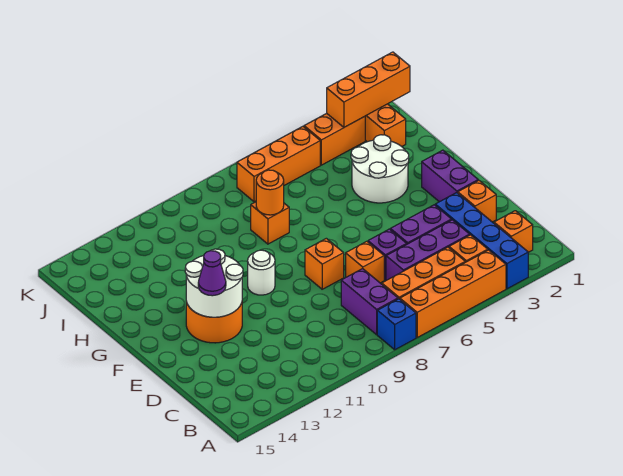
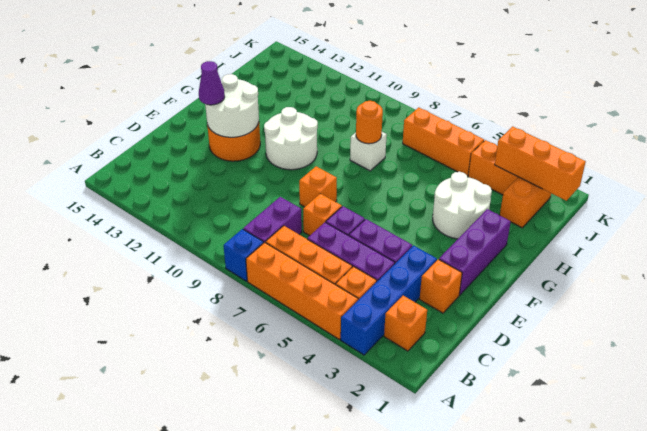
purple 1x2 brick [422,150,478,202] -> purple 1x3 brick [439,209,511,295]
white 1x1 round brick [248,250,275,295] -> white 2x2 round brick [264,107,318,170]
orange 1x1 brick [251,202,289,244] -> white 1x1 brick [350,132,387,171]

